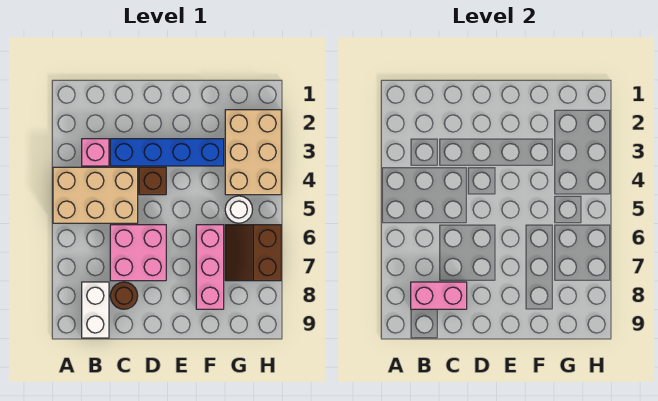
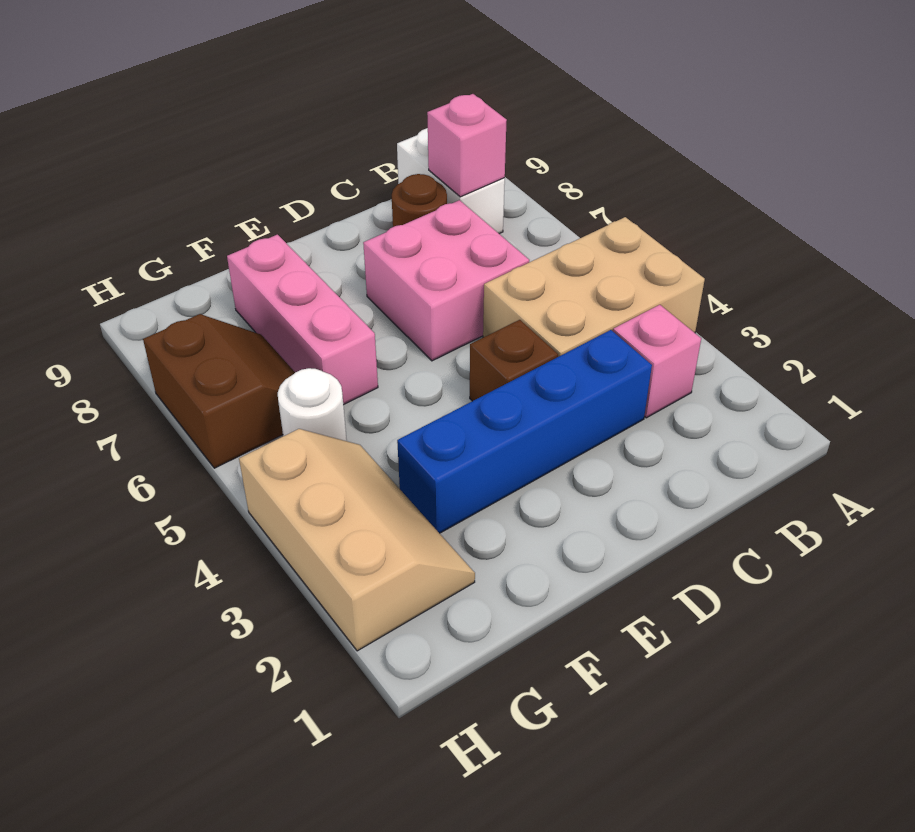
pink 1x2 brick [411,282,467,309] -> pink 1x1 brick [427,94,507,197]
tan 2x3 brick [225,110,281,195] -> tan 2x3 slope [239,429,475,651]

